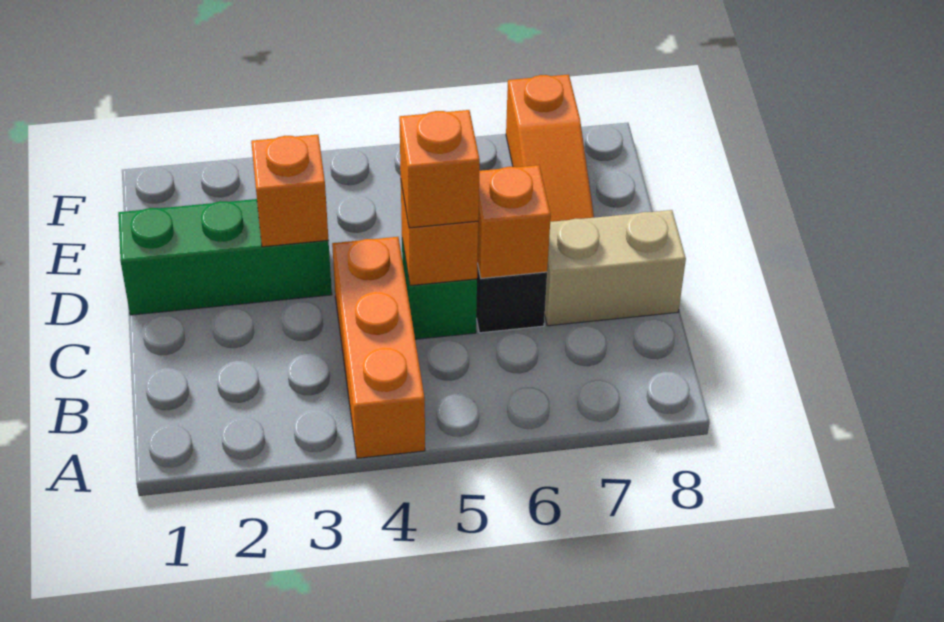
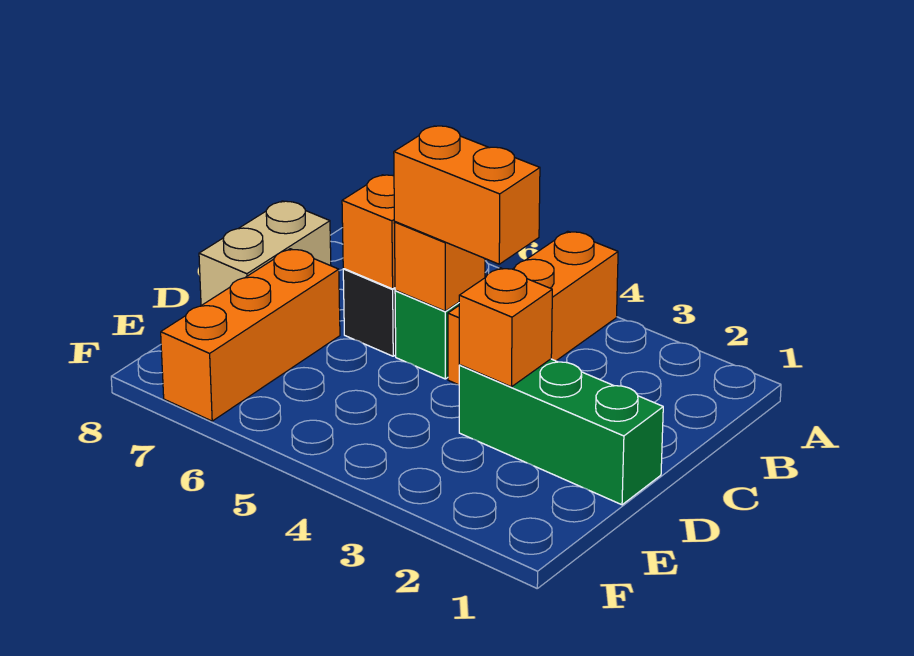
orange 1x1 brick [399,110,480,228] -> orange 1x2 brick [394,126,540,264]
tan 1x2 brick [545,210,686,326] -> tan 1x2 brick turned to [199,201,331,306]
orange 1x3 slope [506,74,594,222] -> orange 1x3 brick [161,249,340,421]

